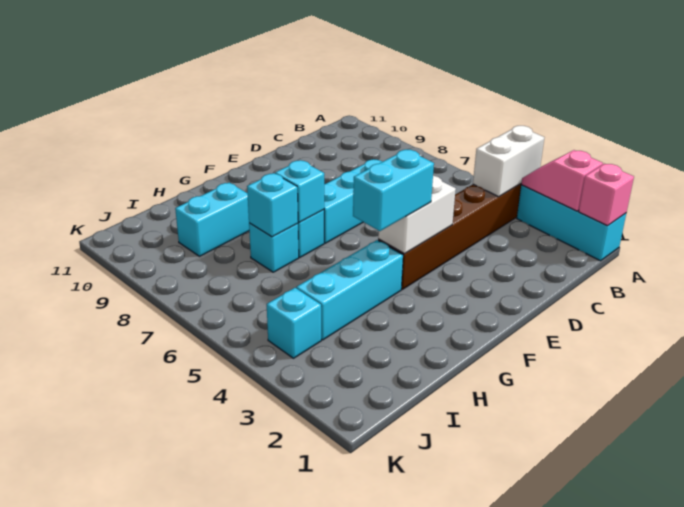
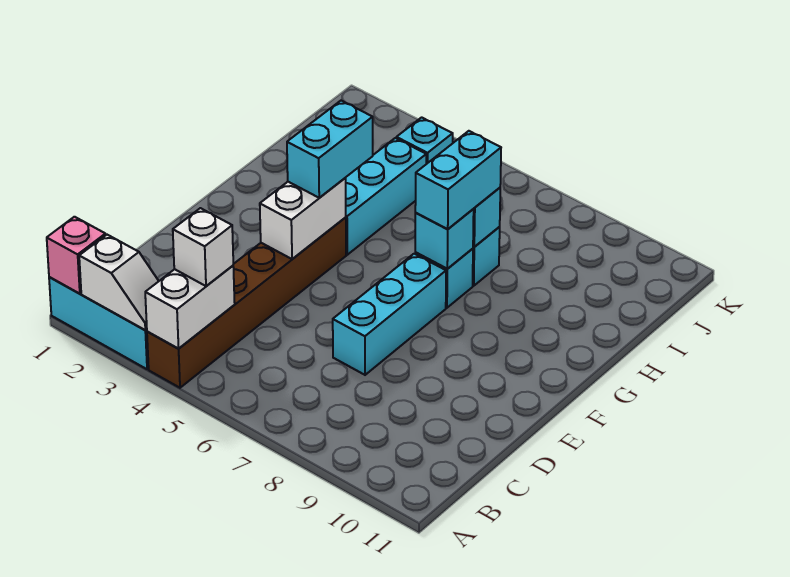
pink 1x2 slope [521,150,603,211] -> white 1x2 slope [79,235,159,330]
none -> white 1x1 brick [173,208,233,286]
cyan 1x2 brick [175,183,249,256] -> cyan 1x2 brick moved to [415,131,501,229]

